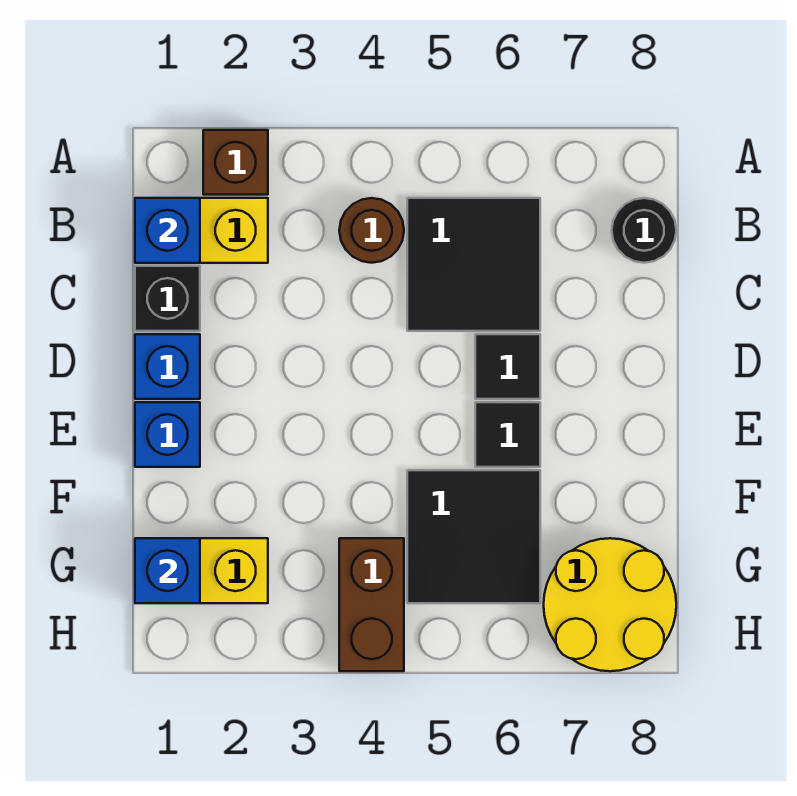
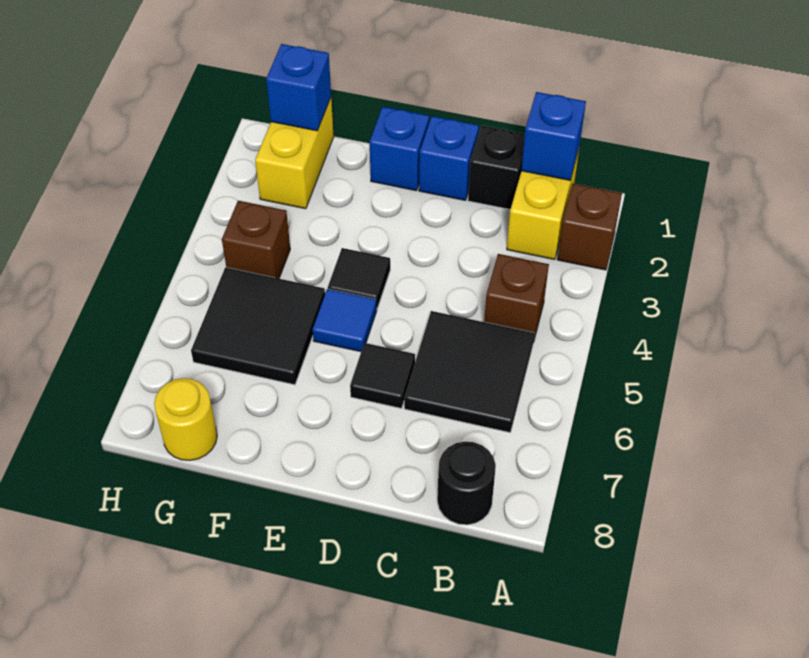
brown 1x1 round brick [339,198,404,263] -> brown 1x1 brick [484,254,549,339]
none -> blue 1x1 tile [313,289,377,352]
black 1x1 tile [475,402,540,467] -> black 1x1 tile moved to [328,248,390,308]
brown 1x2 brick [339,538,404,671] -> brown 1x1 brick [222,201,290,279]
yellow 2x2 round brick [544,538,676,671] -> yellow 1x1 round brick [154,378,217,461]

